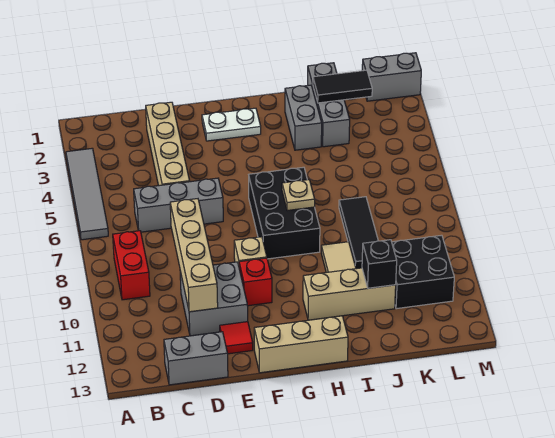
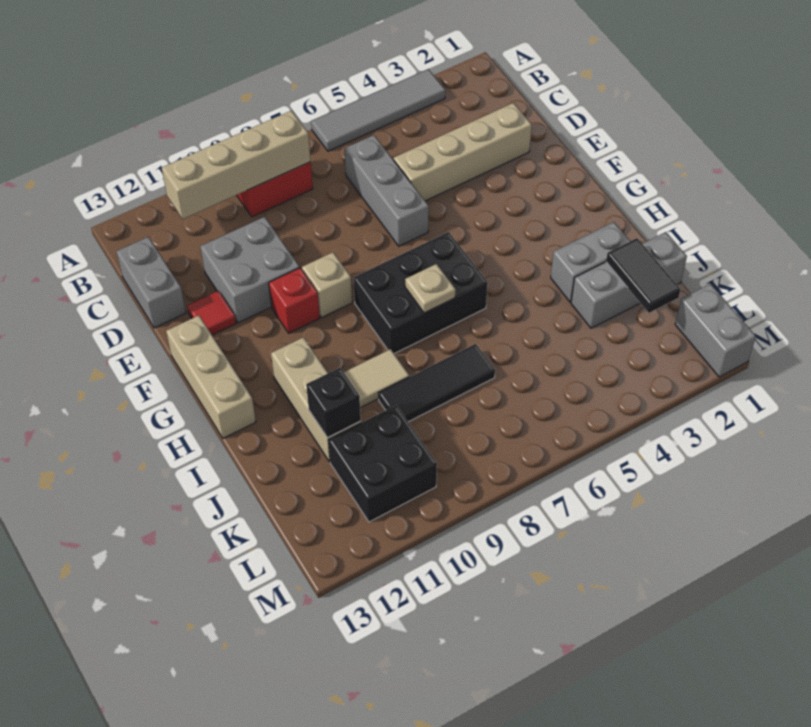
tan 1x4 brick [170,199,218,312] -> tan 1x4 brick moved to [162,111,311,219]
white 1x2 plate [202,108,261,141] -> none

